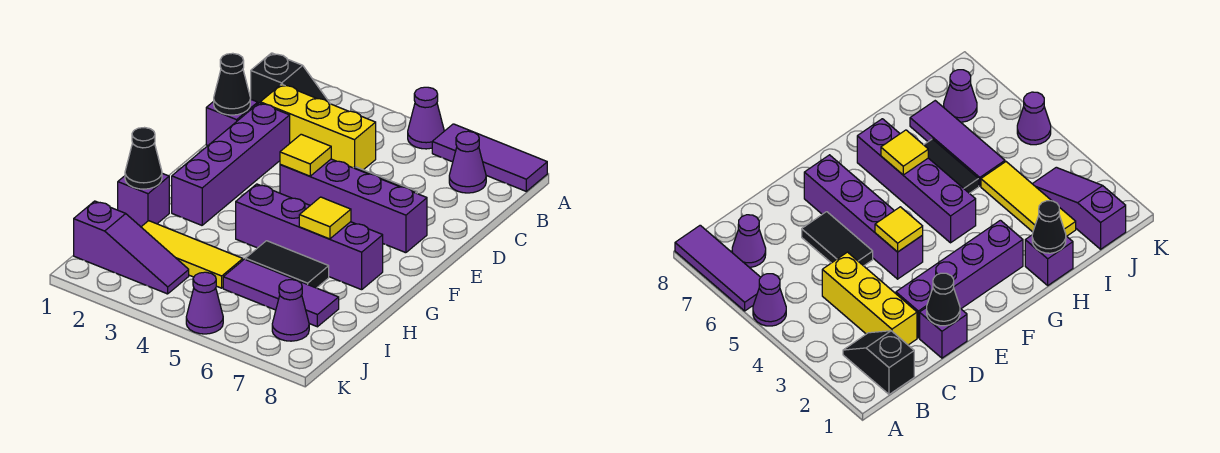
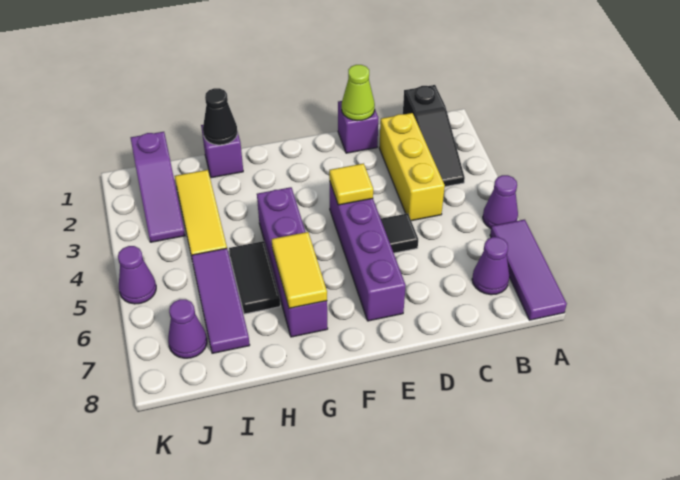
black 1x2 slope [251,53,330,104] -> black 1x3 slope [403,85,465,187]
black 1x1 cone [214,53,250,115] -> lime 1x1 cone [342,65,375,121]
purple 1x4 brick [172,103,290,225] -> none
black 1x2 tile [802,212,873,266] -> black 1x1 tile [381,213,418,253]
yellow 1x1 tile [299,197,351,239] -> yellow 1x2 tile [272,232,327,308]

